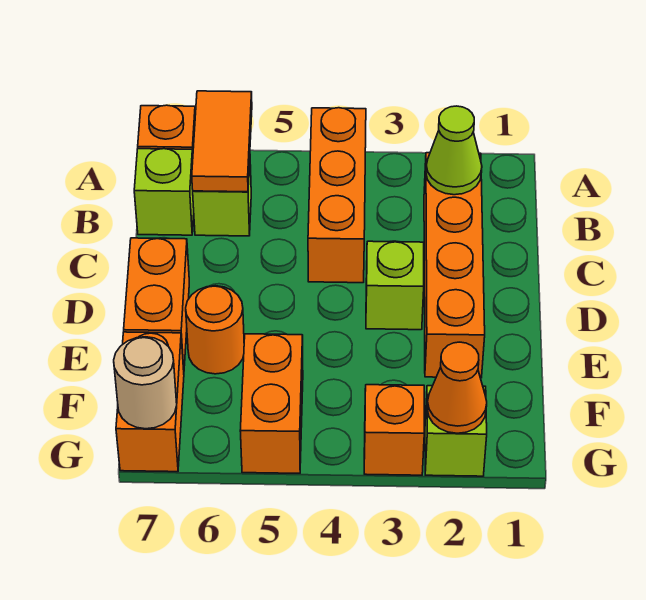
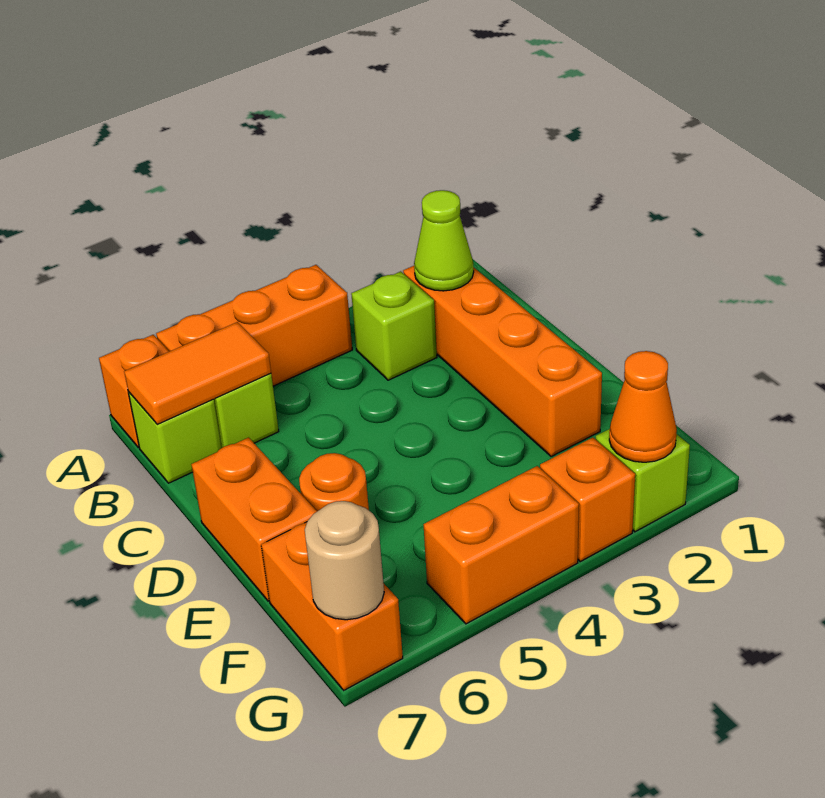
orange 1x3 brick [308,108,366,283] -> orange 1x3 brick turned to [156,265,352,386]
orange 1x2 tile [192,91,252,192] -> orange 1x2 tile turned to [124,322,271,424]
lime 1x1 brick [366,241,424,330] -> lime 1x1 brick moved to [351,271,437,380]
orange 1x2 brick [240,334,303,473] -> orange 1x2 brick turned to [423,466,579,624]

